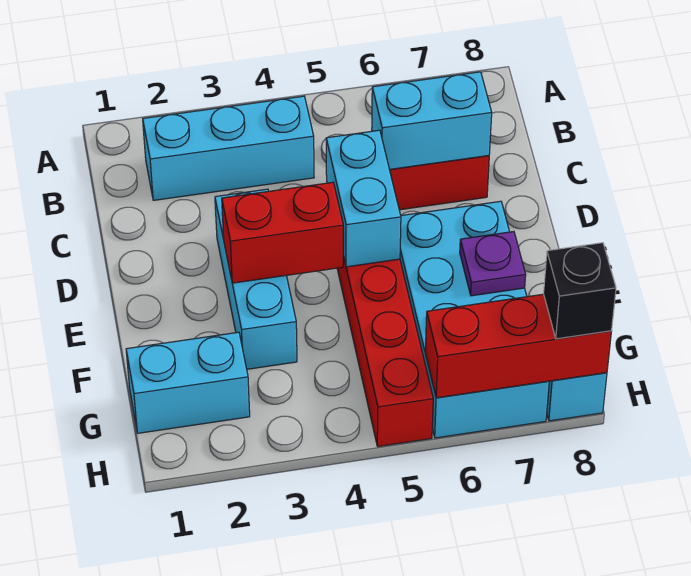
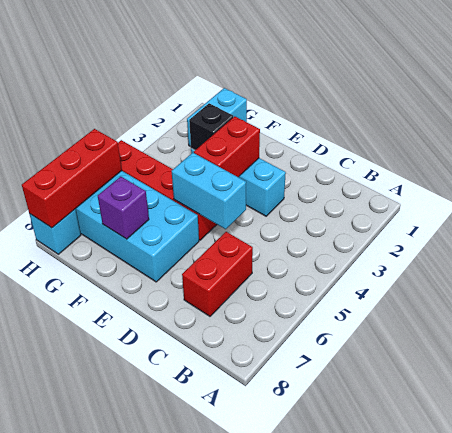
cyan 1x3 brick [143,96,314,200] -> none
cyan 1x2 brick [372,72,492,169] -> none
purple 1x1 plate [460,232,526,296] -> purple 1x1 brick [98,177,149,239]
black 1x1 brick [544,243,616,339] -> black 1x1 brick moved to [189,103,233,150]

